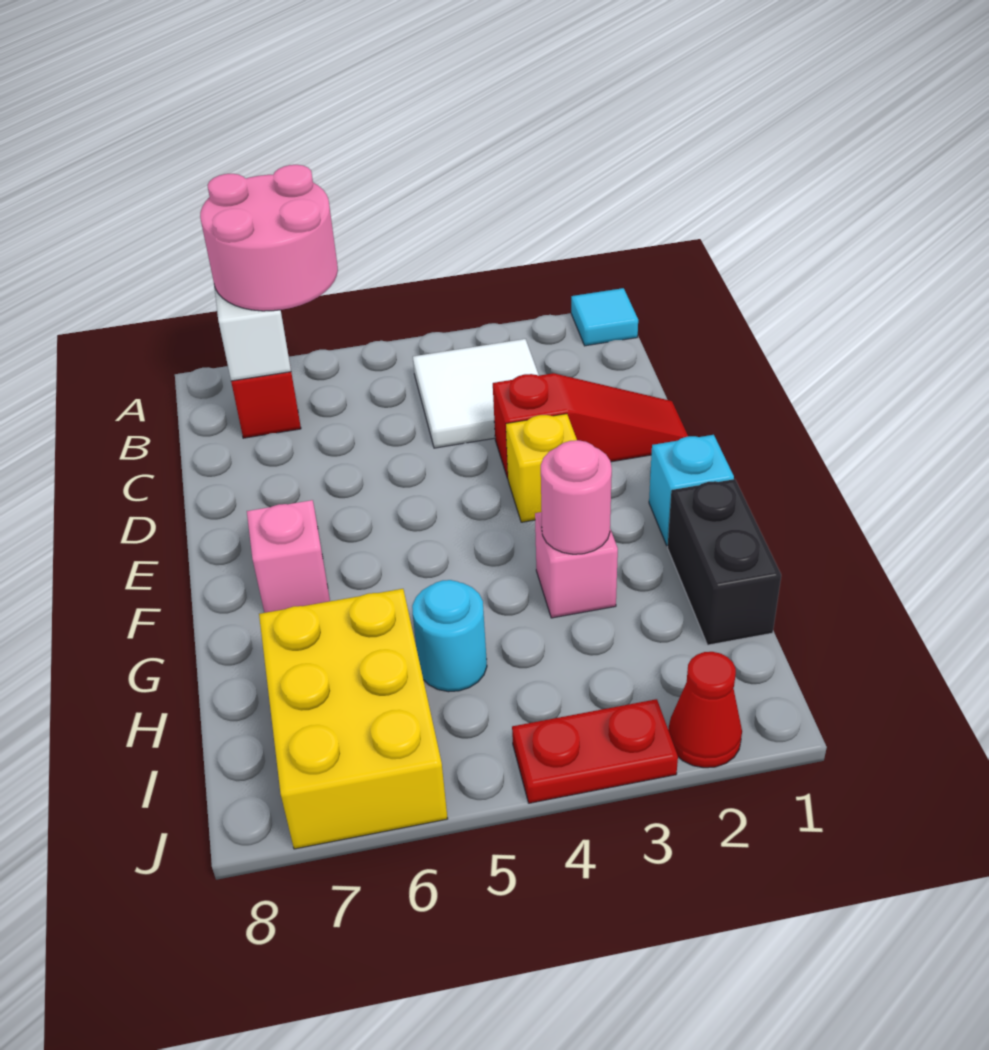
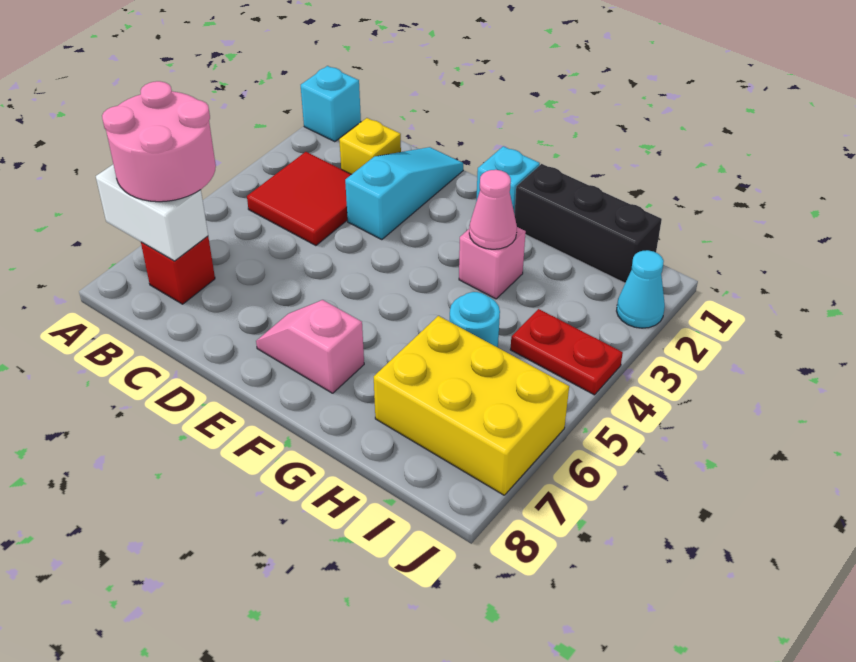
cyan 1x1 tile [571,288,638,346] -> cyan 1x1 brick [301,66,361,142]
white 2x2 tile [413,339,539,448] -> red 2x2 tile [247,152,352,246]
red 1x3 slope [493,373,688,479] -> cyan 1x3 slope [345,147,463,240]
yellow 1x1 brick [506,414,577,522] -> yellow 1x1 brick moved to [339,118,401,174]
black 1x2 brick [668,479,781,645] -> black 1x3 brick [515,164,662,283]
pink 1x1 round brick [541,440,612,554] -> pink 1x1 cone [469,170,517,249]
red 1x1 cone [668,652,742,768] -> cyan 1x1 cone [617,250,665,328]
red 1x2 plate [512,699,678,803] -> red 1x2 plate turned to [510,309,623,395]

